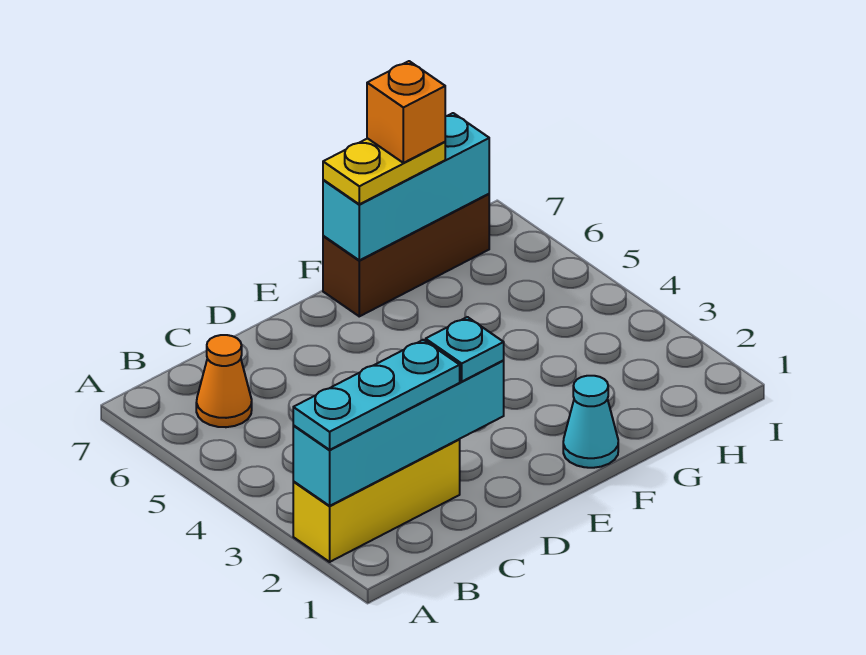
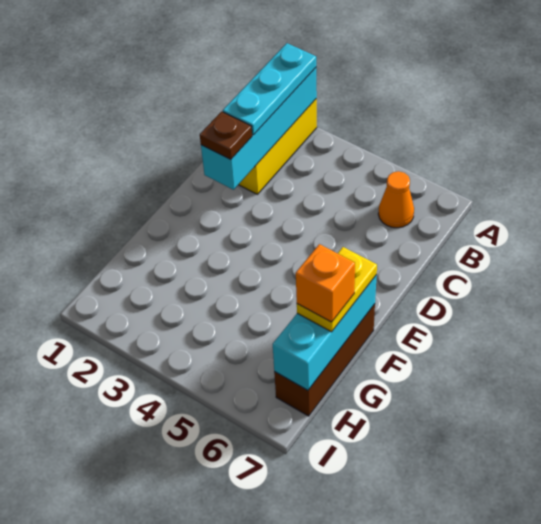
cyan 1x1 plate [426,317,504,381] -> brown 1x1 plate [200,112,252,159]
cyan 1x1 cone [563,376,618,468] -> none

